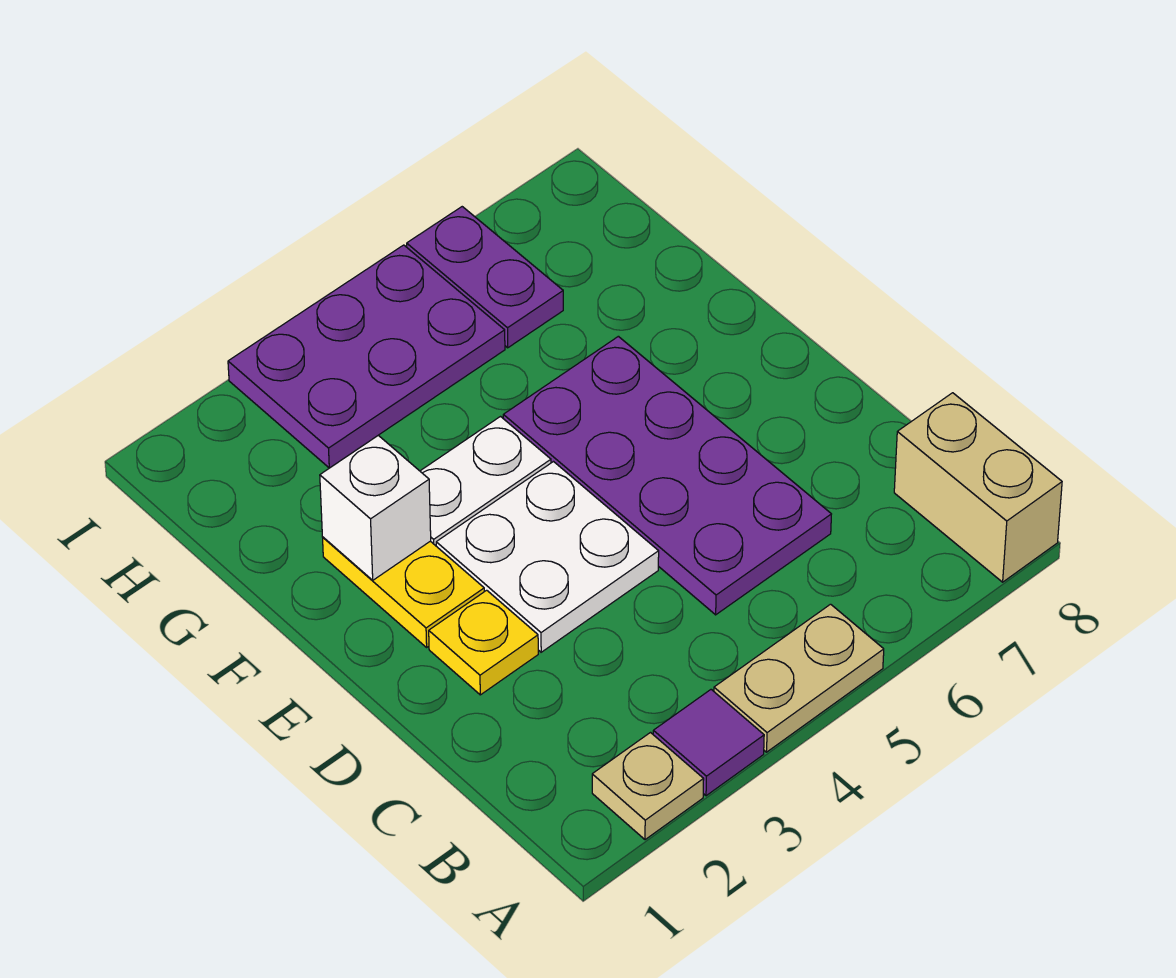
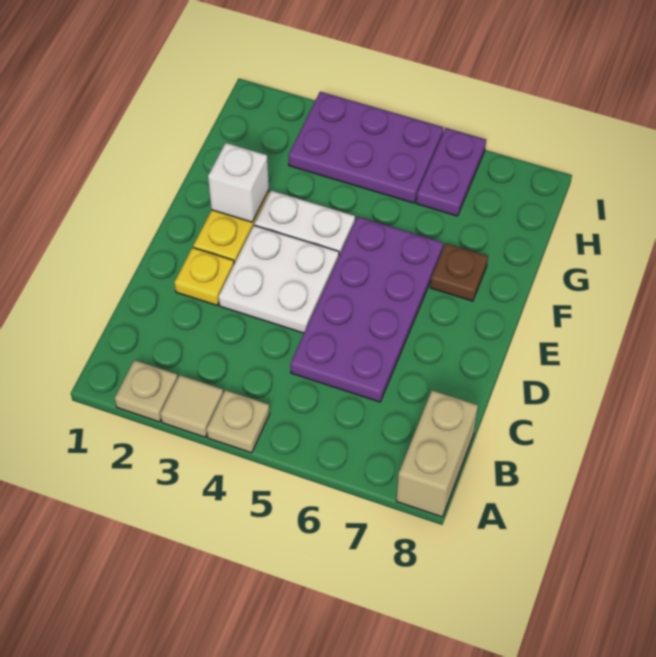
purple 1x1 tile [653,690,764,796] -> tan 1x1 tile [160,375,223,437]
tan 1x2 plate [714,604,884,752] -> tan 1x1 plate [207,390,270,453]
none -> brown 1x1 plate [430,243,488,301]

